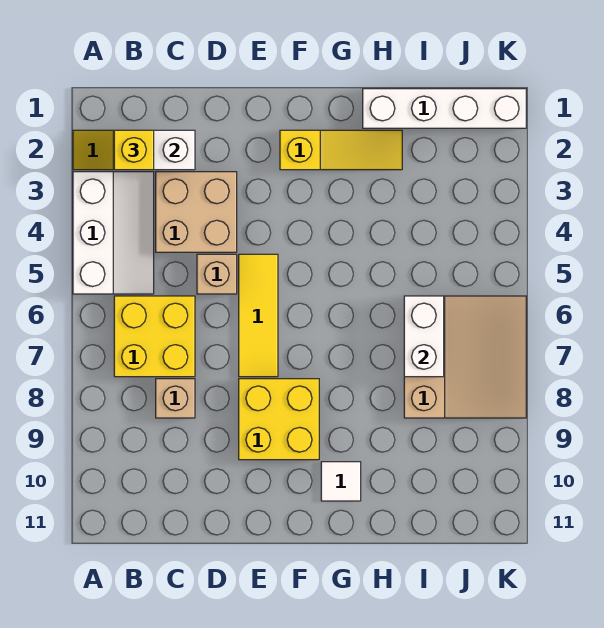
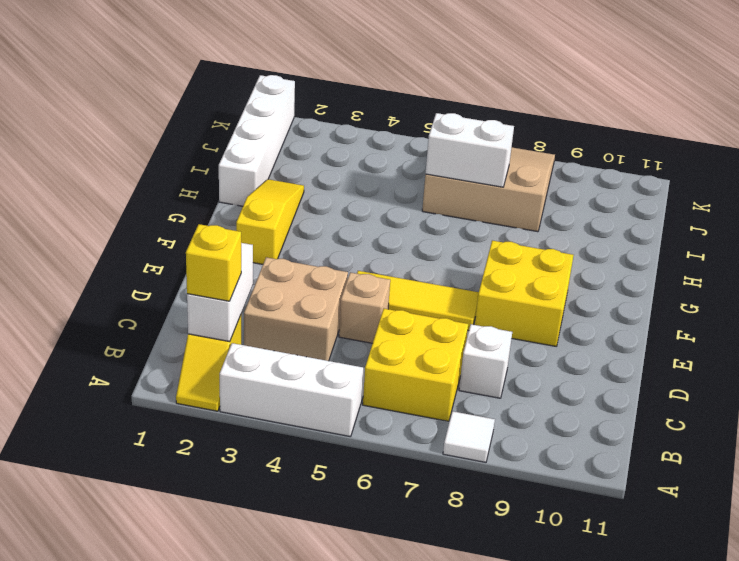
tan 1x1 brick [156,379,195,418] -> white 1x1 brick [459,324,512,398]
white 1x1 tile [321,462,361,501] -> white 1x1 tile moved to [443,411,495,462]

